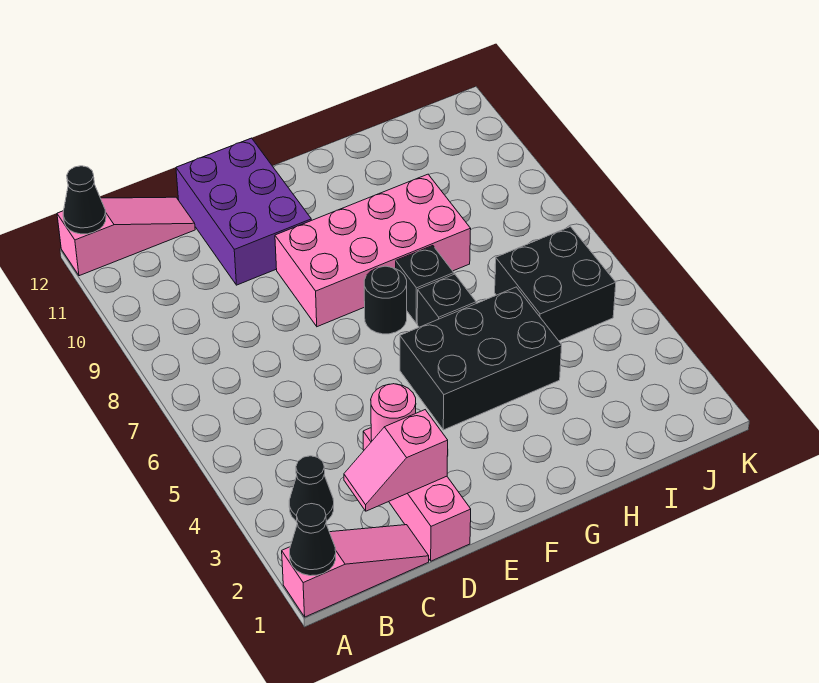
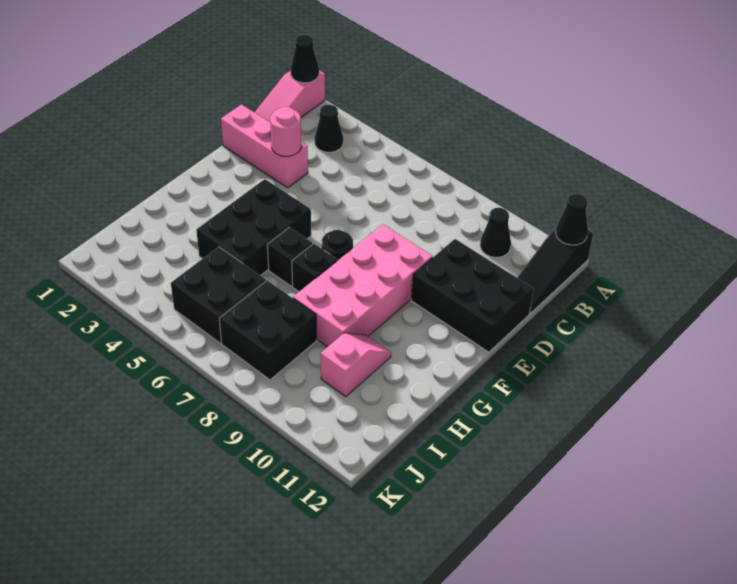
pink 1x3 slope [57,197,195,276] -> black 1x3 slope [517,229,593,313]
none -> black 1x1 cone [480,208,511,257]
pink 1x2 slope [344,410,448,511] -> pink 1x2 slope moved to [321,333,391,397]
purple 2x3 brick [176,138,311,285] -> black 2x3 brick [411,239,534,352]
none -> black 2x2 brick [219,281,317,380]

